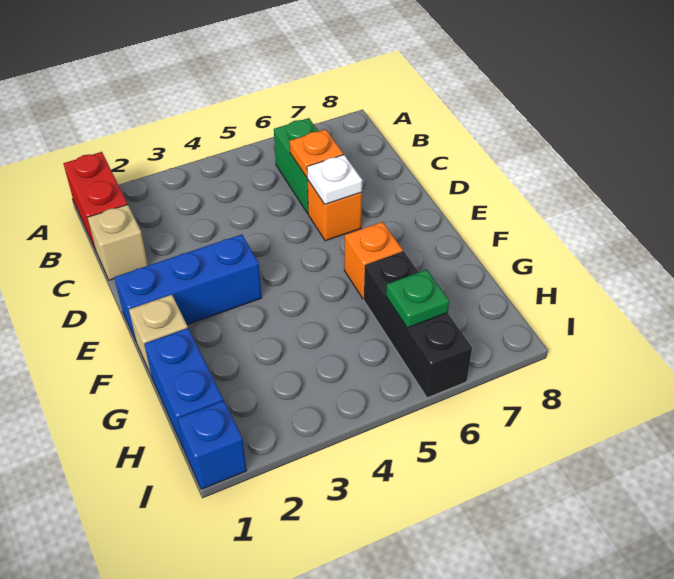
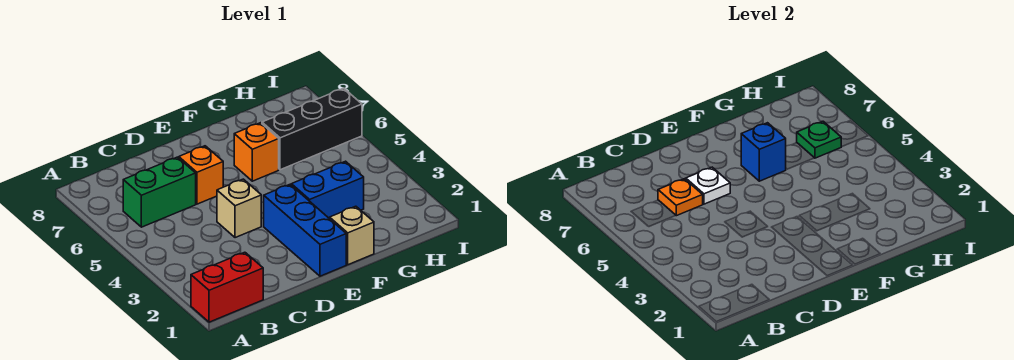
tan 1x1 brick [87,204,148,280] -> tan 1x1 brick moved to [217,179,261,238]
blue 1x2 brick [144,328,223,449] -> blue 1x2 brick moved to [291,161,364,219]
blue 1x1 brick [178,401,247,489] -> blue 1x1 brick moved to [741,123,786,181]

